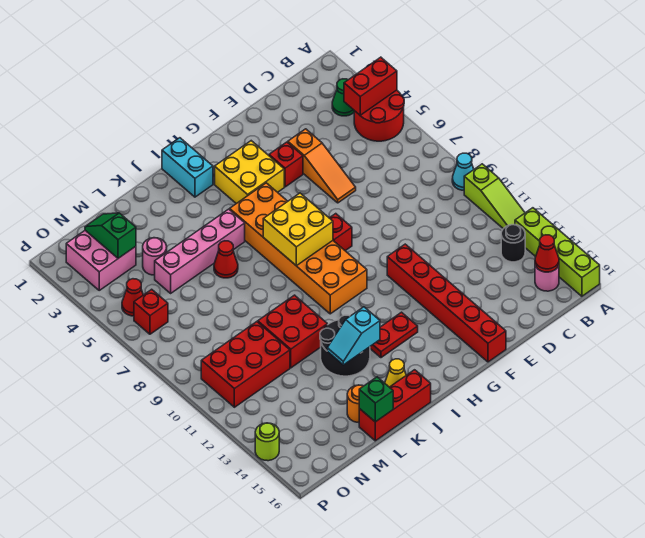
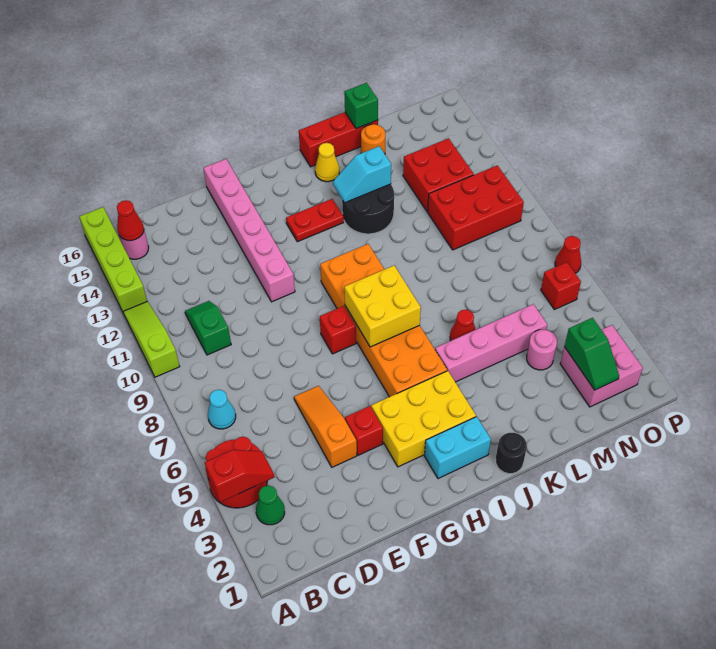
red 1x2 brick [344,57,397,115] -> red 1x2 slope [205,450,275,502]
cyan 1x1 cone [452,153,474,190] -> cyan 1x1 cone moved to [208,390,236,429]
black 1x1 round brick [501,225,525,262] -> black 1x1 round brick moved to [495,433,527,474]
none -> green 1x2 slope [185,301,231,355]
red 1x6 brick [387,244,506,362] -> pink 1x6 brick [203,159,295,302]
yellow 2x2 brick [215,141,284,204] -> yellow 2x3 brick [371,371,476,467]
cyan 1x2 brick [162,138,213,197] -> cyan 1x2 brick turned to [425,417,491,479]
cyan 1x2 slope [327,307,380,365] -> cyan 1x2 slope turned to [333,146,391,203]
red 2x2 brick [258,295,327,368] -> red 2x2 brick moved to [403,138,474,212]
red 1x1 cone [122,279,143,316] -> red 1x1 cone moved to [555,236,581,273]
lime 1x1 round brick [255,423,279,461] -> none

